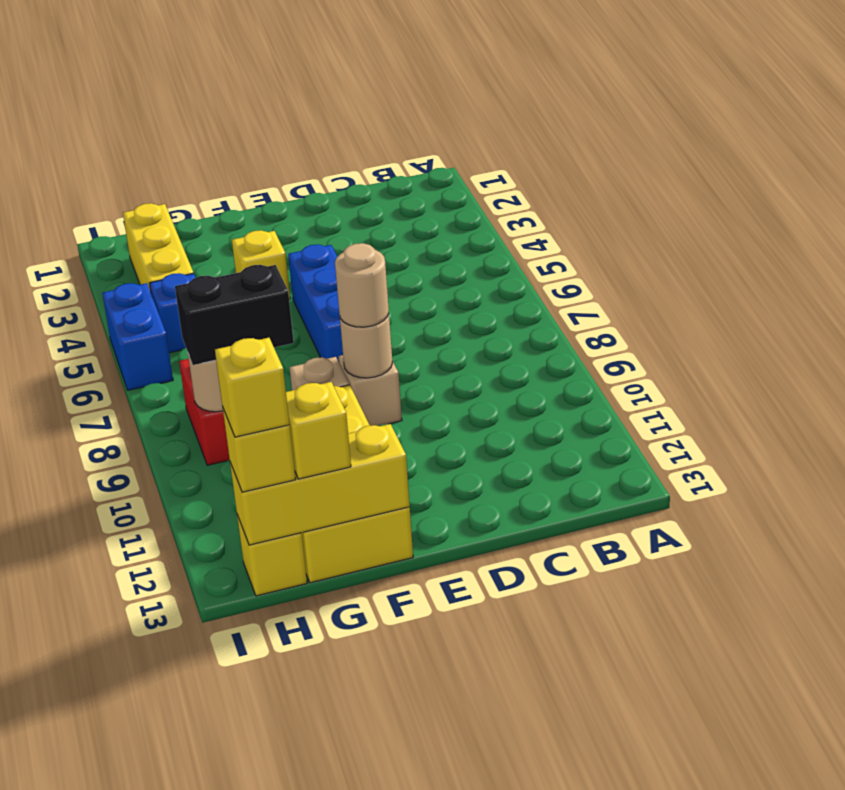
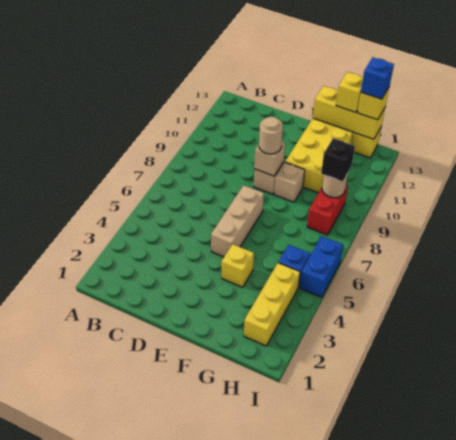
blue 1x3 brick [288,244,343,362] -> tan 1x3 brick [211,185,264,257]
tan 1x1 round brick [340,314,392,378] -> tan 1x1 brick [254,141,285,176]
black 1x2 brick [175,265,294,365] -> black 1x1 brick [321,138,355,181]
yellow 1x1 brick [215,338,289,437] -> blue 1x1 brick [361,57,394,99]

